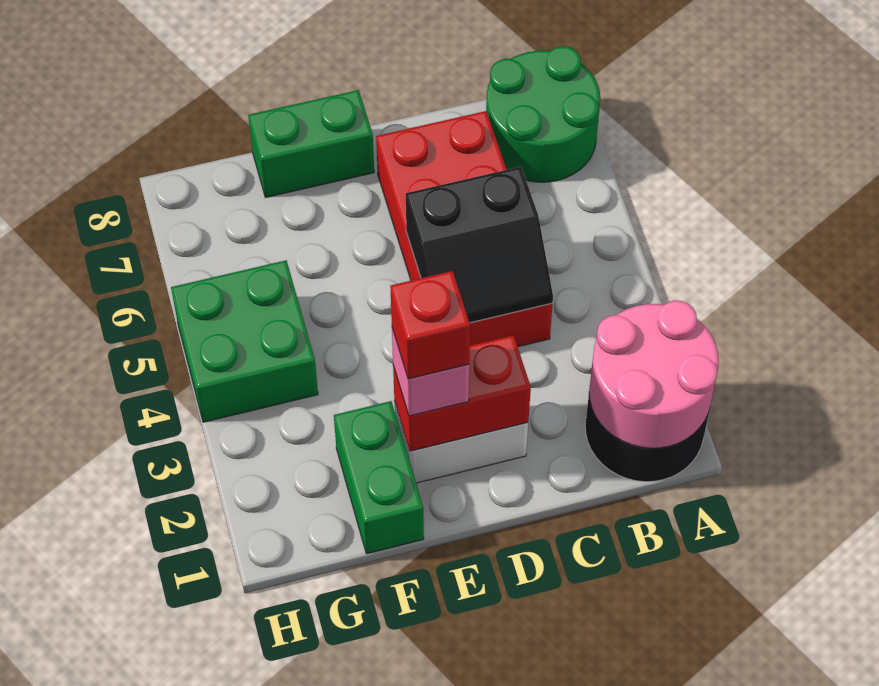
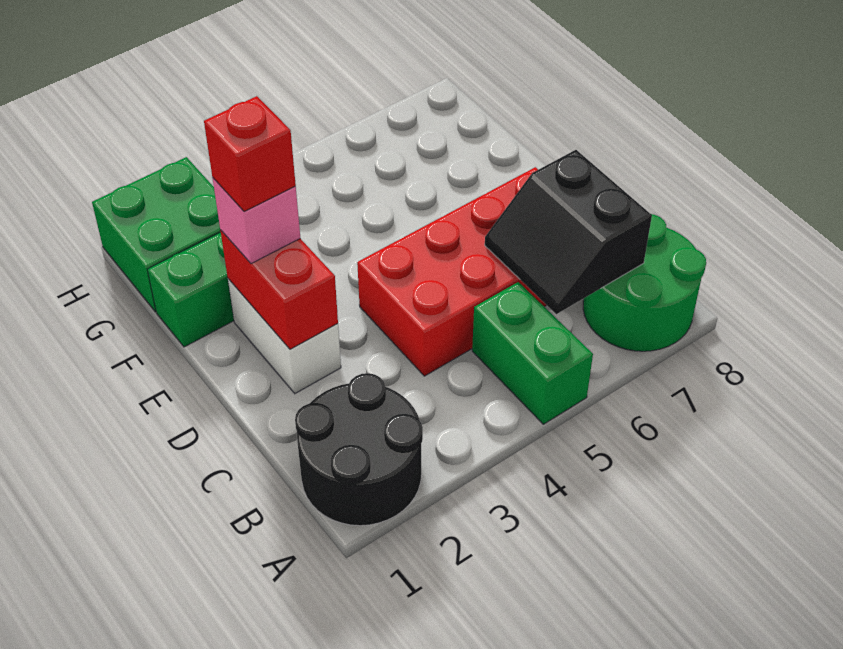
pink 2x2 round brick [589,301,719,448] -> none
black 2x2 slope [406,167,553,323] -> black 2x2 slope moved to [485,150,652,314]
green 1x2 brick [248,90,374,197] -> green 1x2 brick moved to [472,282,593,424]
green 2x2 brick [171,260,318,422] -> green 2x2 brick moved to [92,157,221,312]

